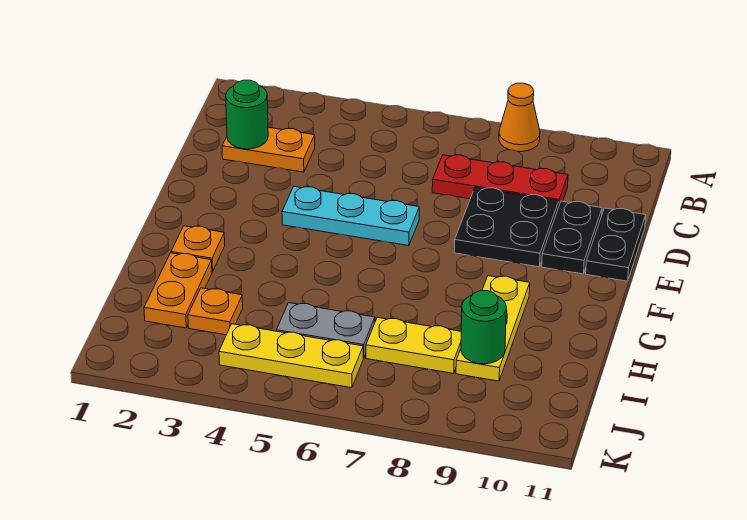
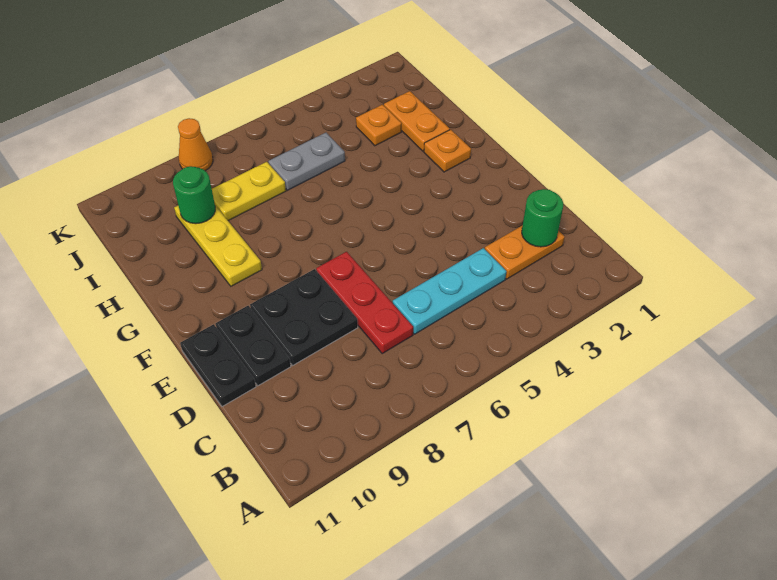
orange 1x1 cone [499,83,540,152] -> orange 1x1 cone moved to [178,118,213,171]
red 1x3 plate [432,155,568,205] -> red 1x3 plate turned to [316,252,413,353]
cyan 1x3 plate [282,187,419,246] -> cyan 1x3 plate moved to [393,248,506,334]
yellow 1x3 plate [219,324,363,388] -> none

